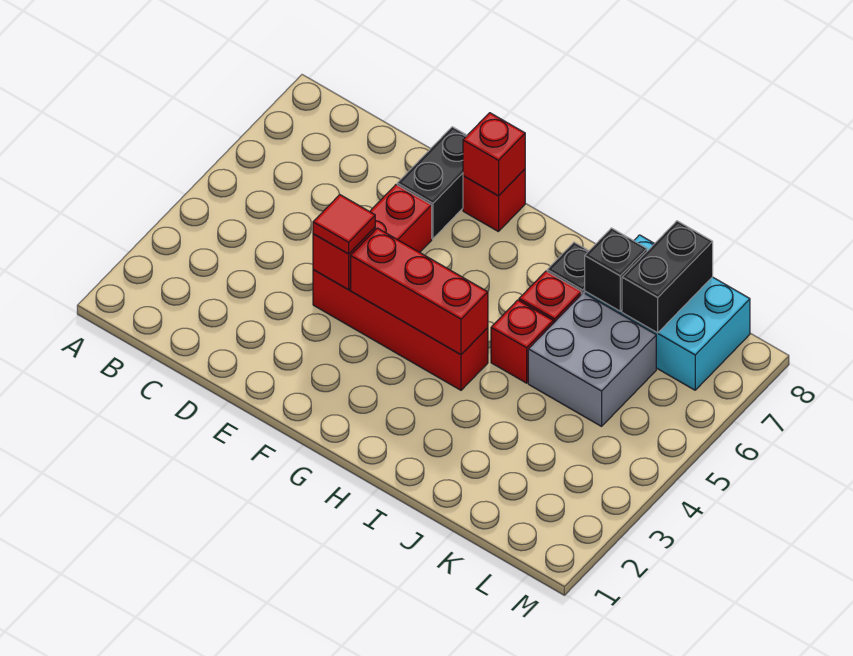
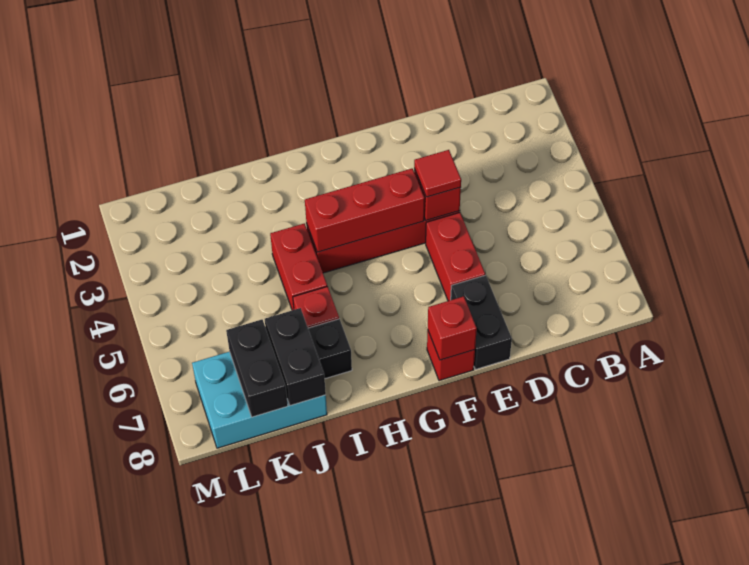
red 1x1 brick [491,300,553,383] -> red 1x2 brick [270,223,327,310]
grey 2x2 brick [528,293,656,426] -> none
black 1x1 brick [585,228,647,311] -> black 1x2 brick [265,308,326,406]

